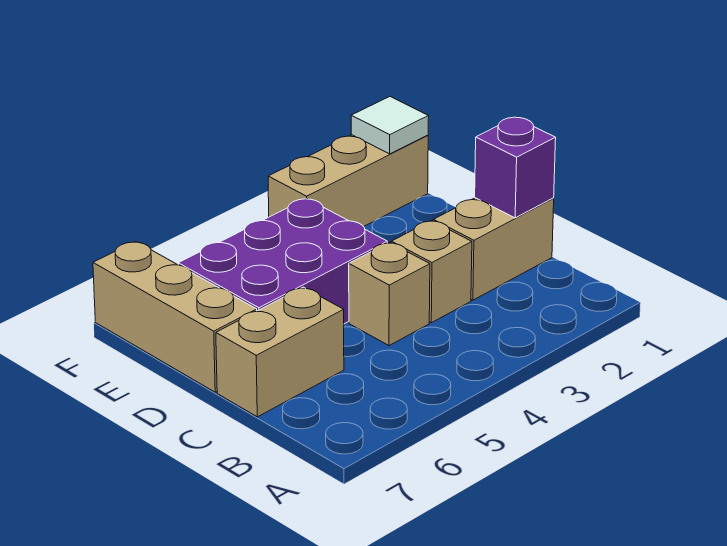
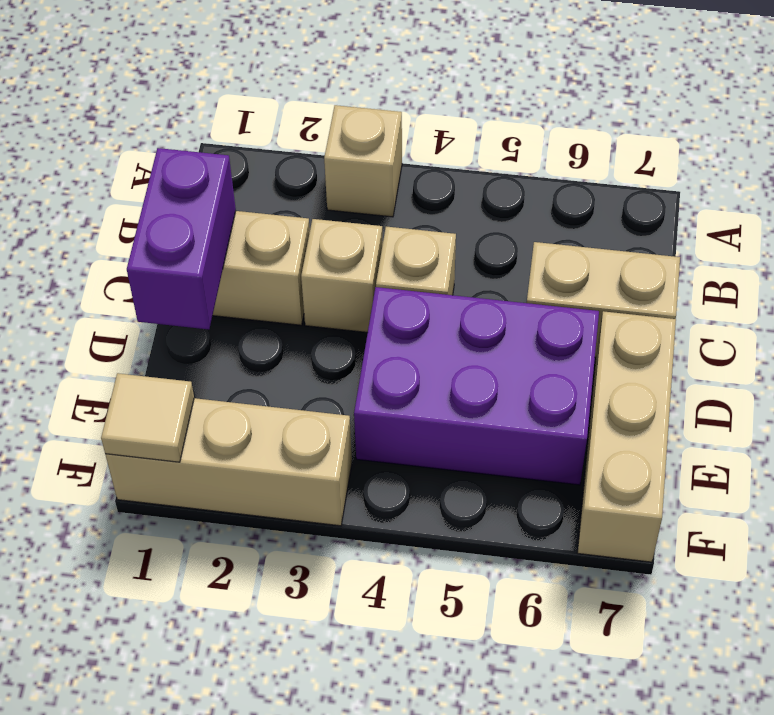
none -> tan 1x1 brick [324,105,402,217]
purple 1x1 brick [475,117,556,218] -> purple 1x2 brick [127,148,236,329]
white 1x1 tile [351,97,429,154] -> tan 1x1 tile [101,373,194,462]

